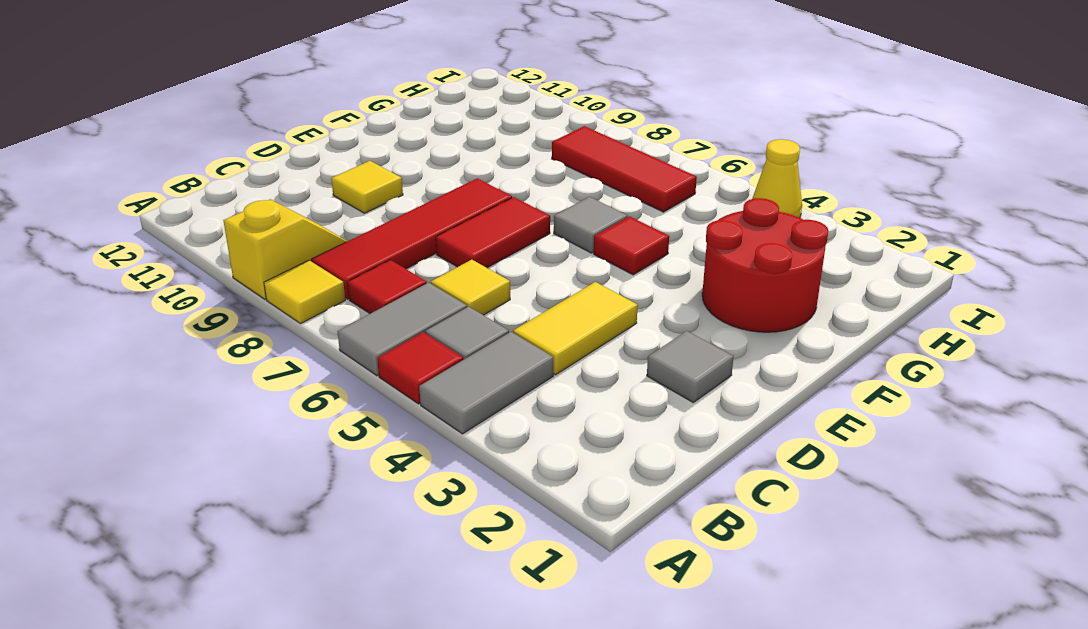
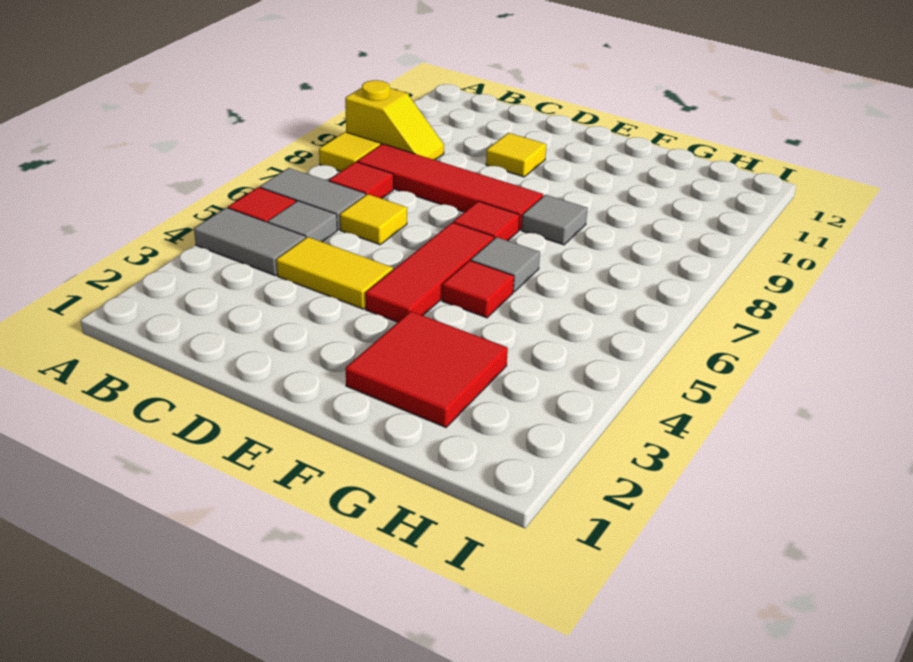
grey 1x1 tile [647,331,734,402] -> grey 1x1 tile moved to [522,195,587,245]
red 1x2 tile [436,197,550,268] -> red 1x1 tile [453,201,520,241]
red 2x2 round brick [702,198,828,332] -> red 2x2 tile [346,311,508,427]
red 1x3 tile [552,126,697,212] -> red 1x3 tile moved to [365,222,494,322]
yellow 1x1 cone [752,139,802,218] -> none

